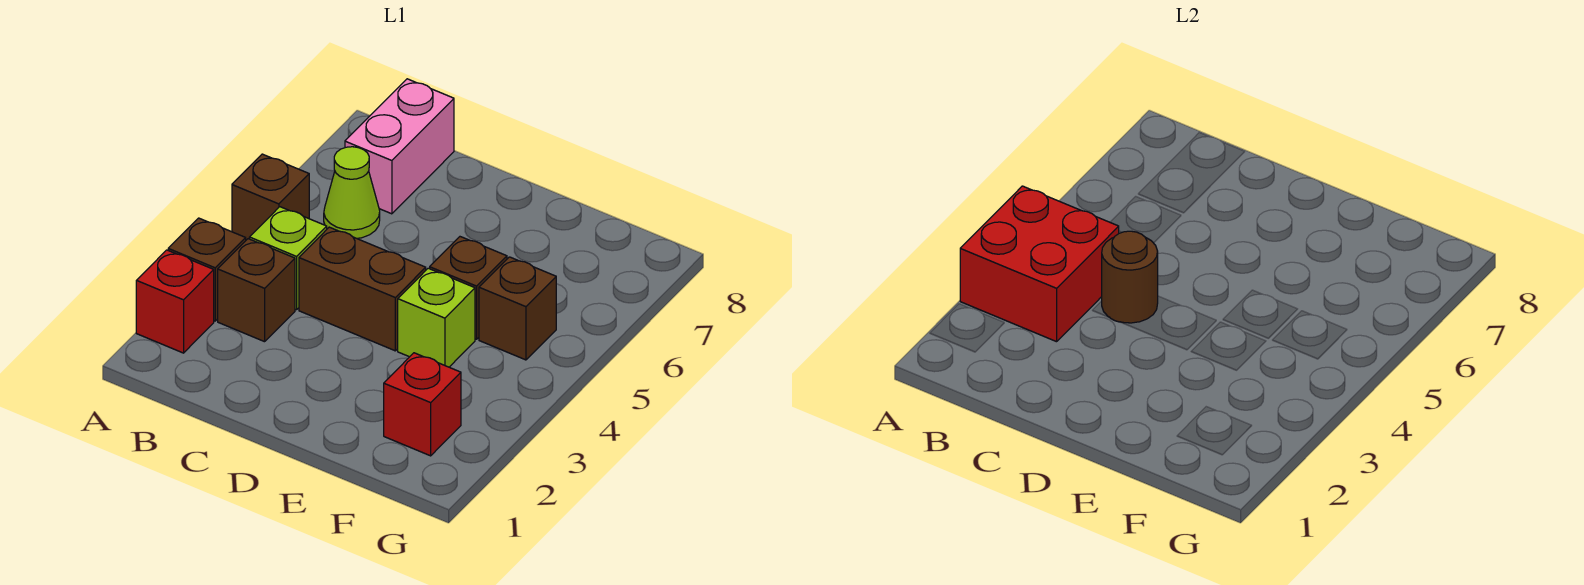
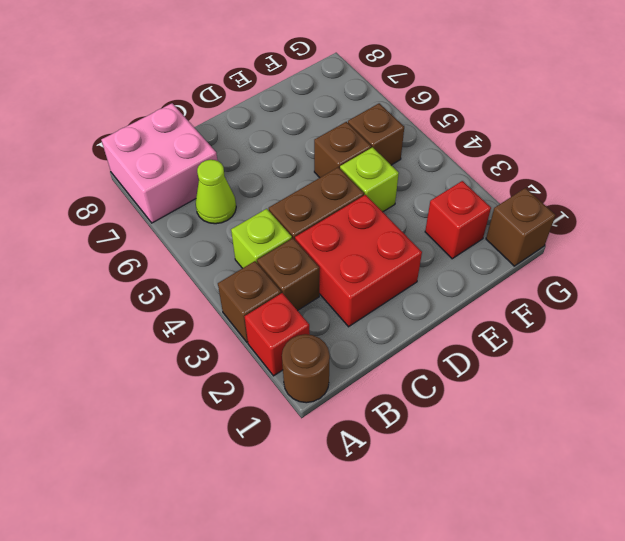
red 2x2 brick [960,186,1119,342] -> red 2x2 brick moved to [295,195,422,327]
brown 1x1 brick [232,154,309,240] -> brown 1x1 brick moved to [486,188,556,266]
pink 1x2 brick [345,79,454,214] -> pink 2x2 brick [101,103,218,223]
brown 1x1 round brick [1102,231,1158,323] -> brown 1x1 round brick moved to [282,334,330,403]

